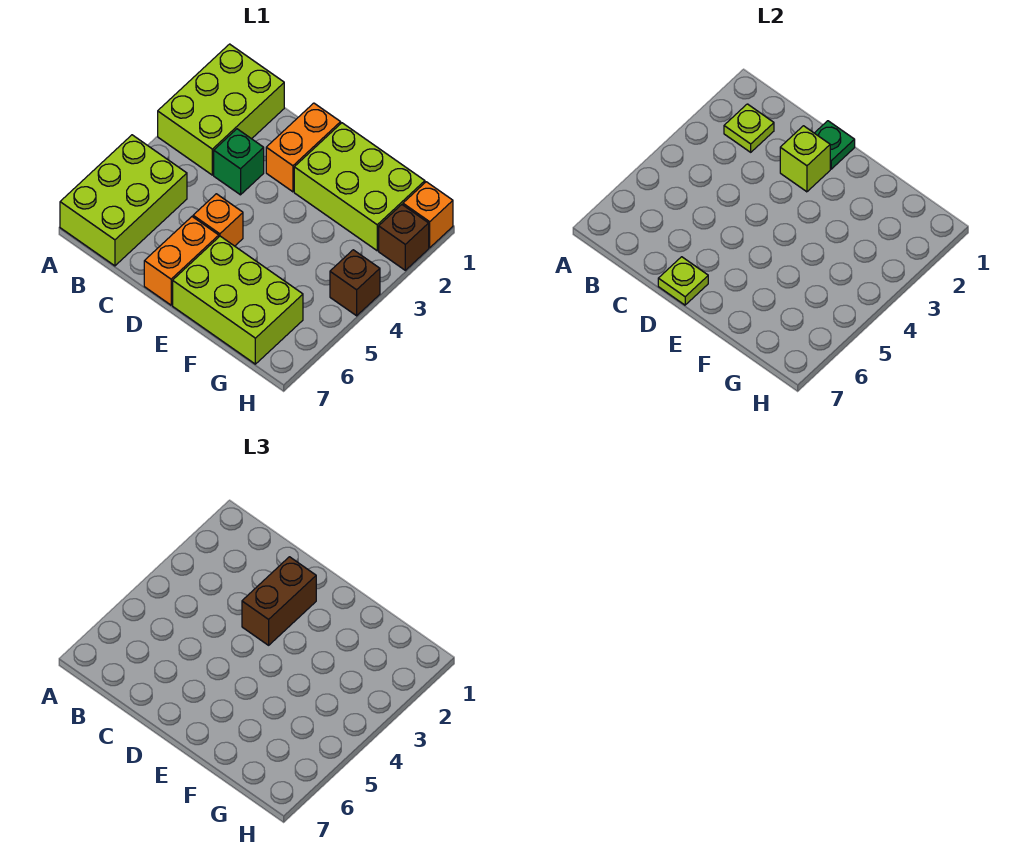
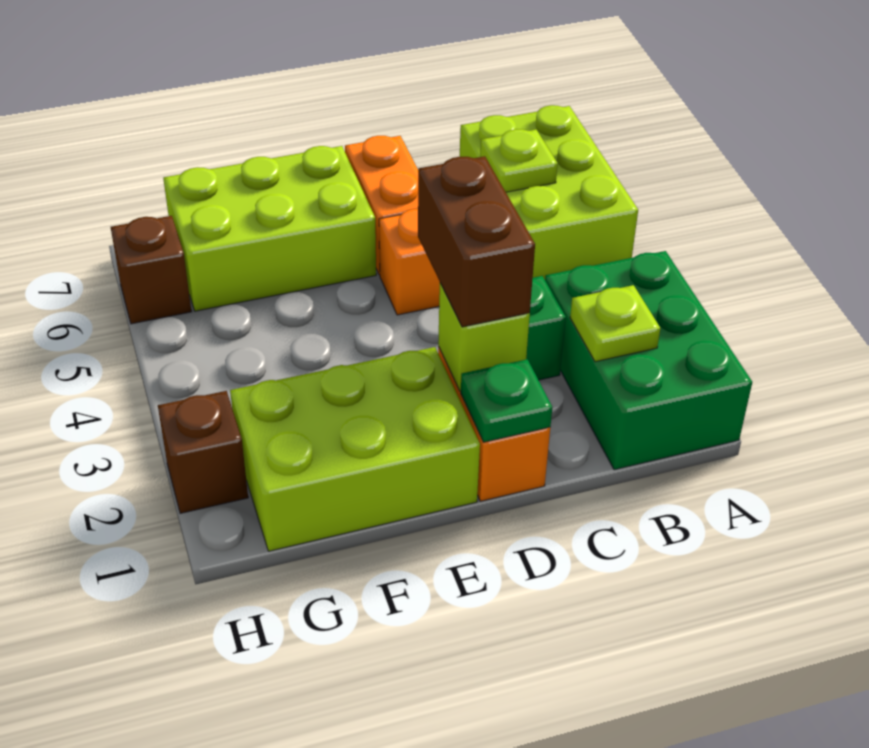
lime 2x3 brick [158,44,284,175] -> green 2x3 brick [545,251,752,470]
lime 1x1 plate [658,257,708,305] -> lime 1x1 plate moved to [480,129,558,192]
orange 1x1 brick [403,182,453,248] -> none
brown 1x1 brick [330,250,380,316] -> brown 1x1 brick moved to [111,216,192,324]

